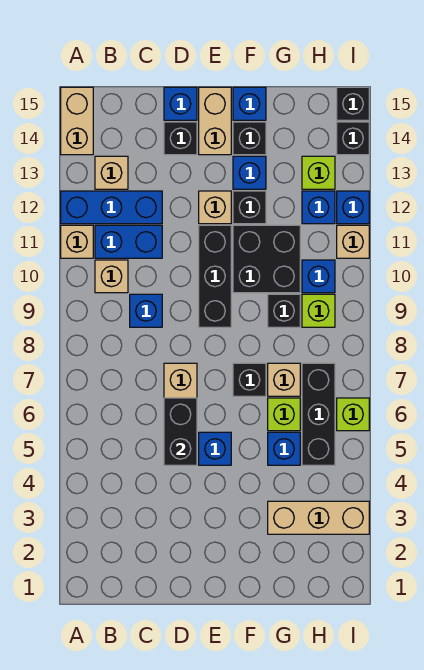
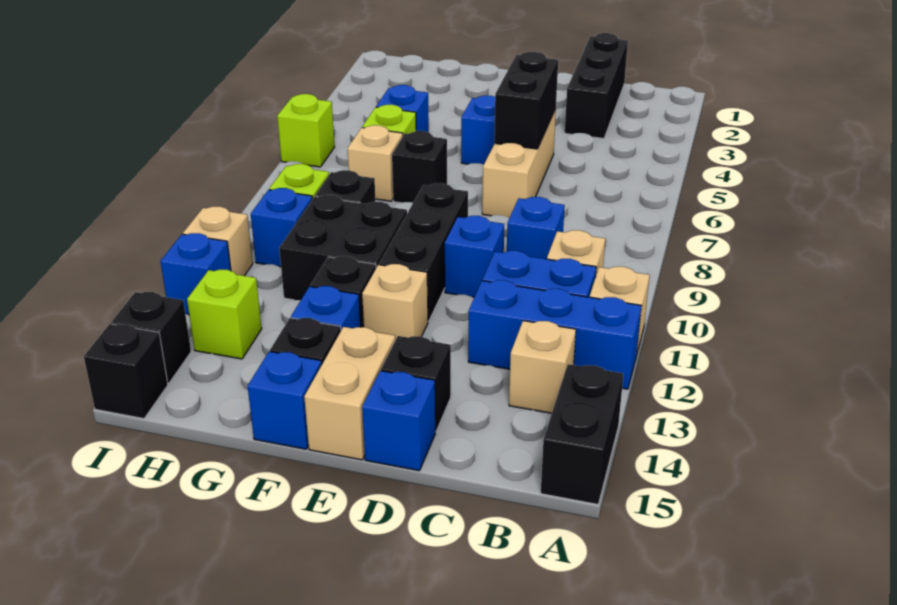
tan 1x2 brick [61,87,93,155] -> black 1x2 brick [541,364,623,504]
tan 1x3 brick [268,501,369,534] -> none
black 1x3 brick [302,363,335,465] -> black 1x3 brick moved to [565,33,628,139]
blue 1x1 brick [302,191,335,224] -> blue 1x1 brick moved to [445,216,504,297]

